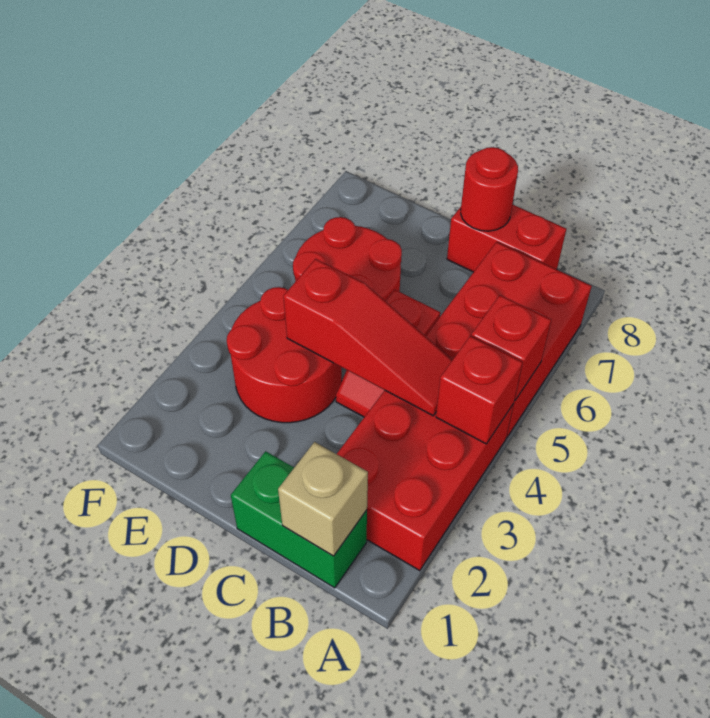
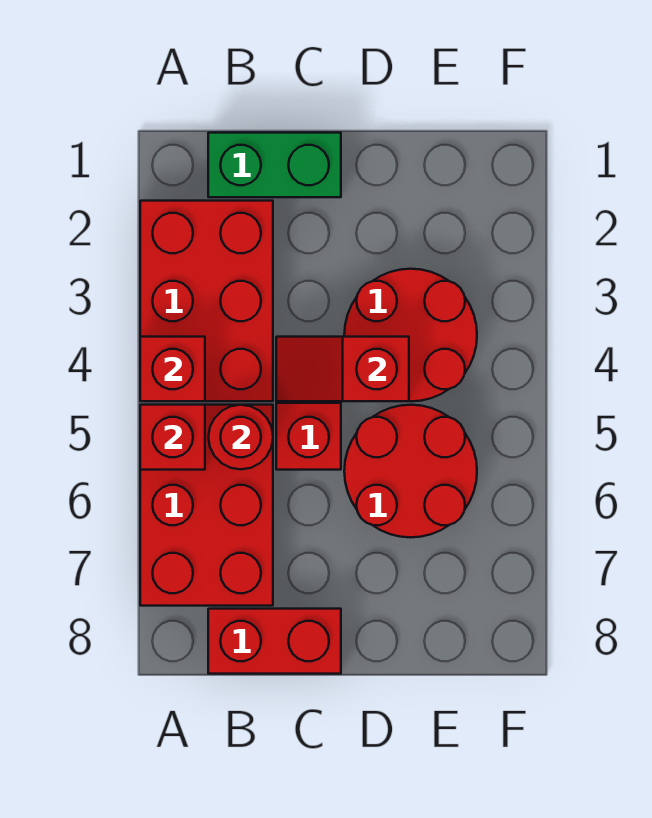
tan 1x1 brick [278,442,368,556] -> none
red 1x3 slope [283,259,452,416] -> red 1x2 slope [276,337,409,401]
red 1x1 round brick [461,147,518,231] -> red 1x1 round brick moved to [208,405,273,469]

